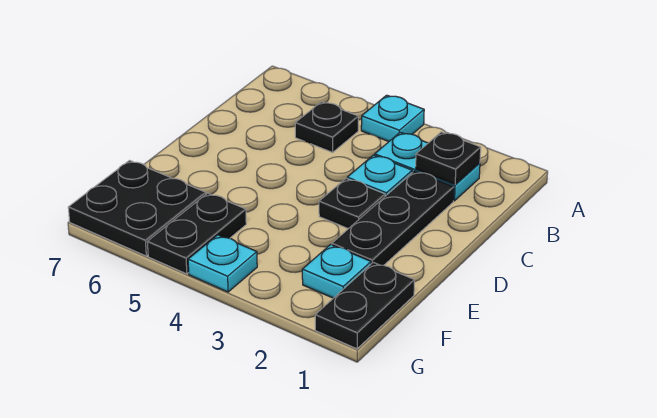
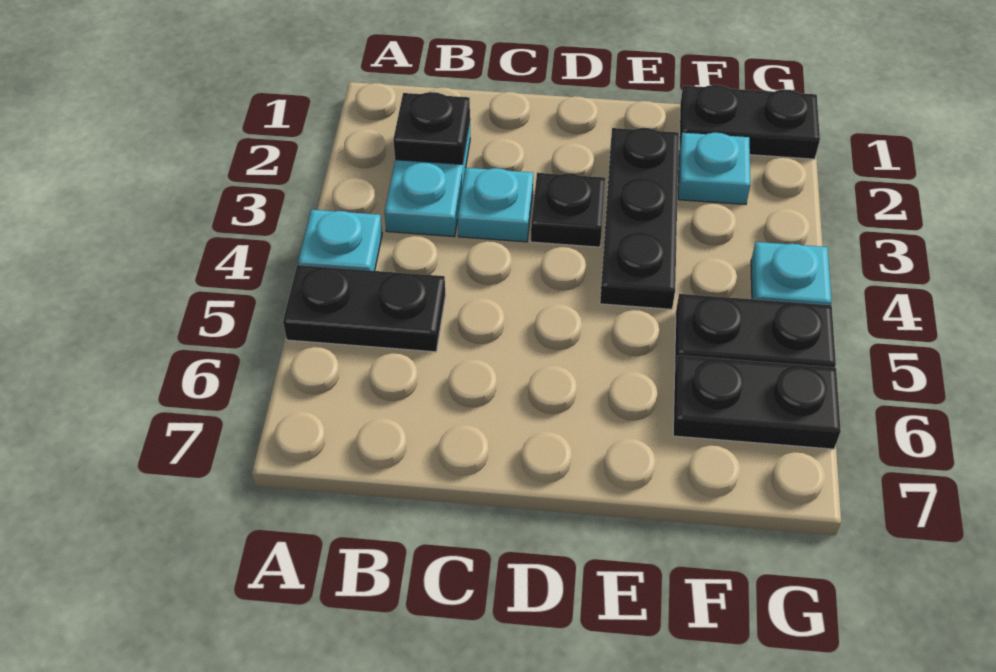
black 1x1 plate [295,102,358,152] -> black 1x2 plate [283,265,446,352]
black 1x3 plate [332,171,454,265] -> black 1x3 plate turned to [600,128,679,309]
black 2x2 plate [68,161,206,256] -> black 1x2 plate [673,355,841,449]

